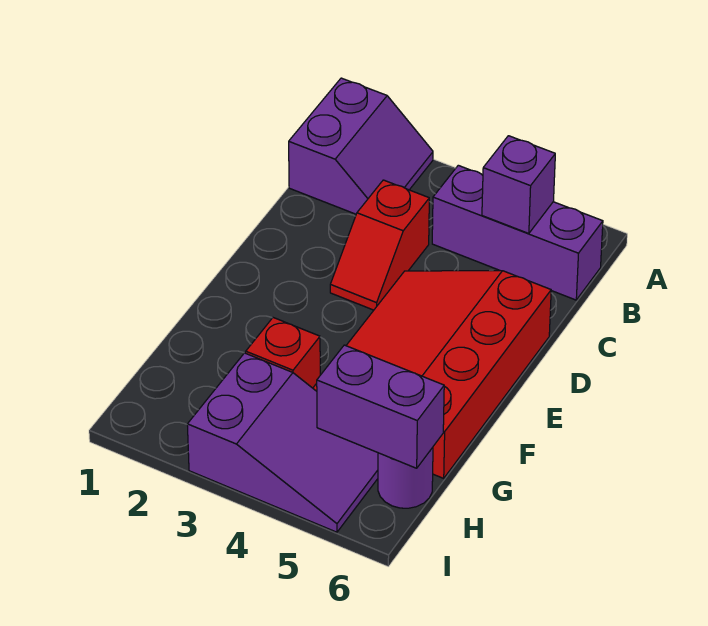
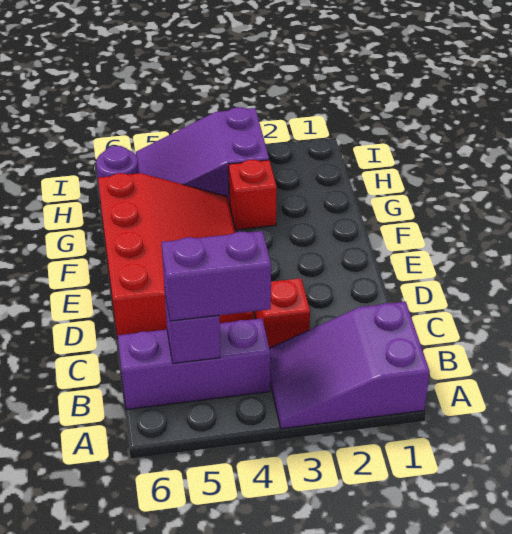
purple 2x2 slope [289,78,433,214] -> purple 2x3 slope [269,302,430,429]
purple 1x2 brick [317,345,444,468] -> purple 1x2 brick moved to [161,231,271,321]

